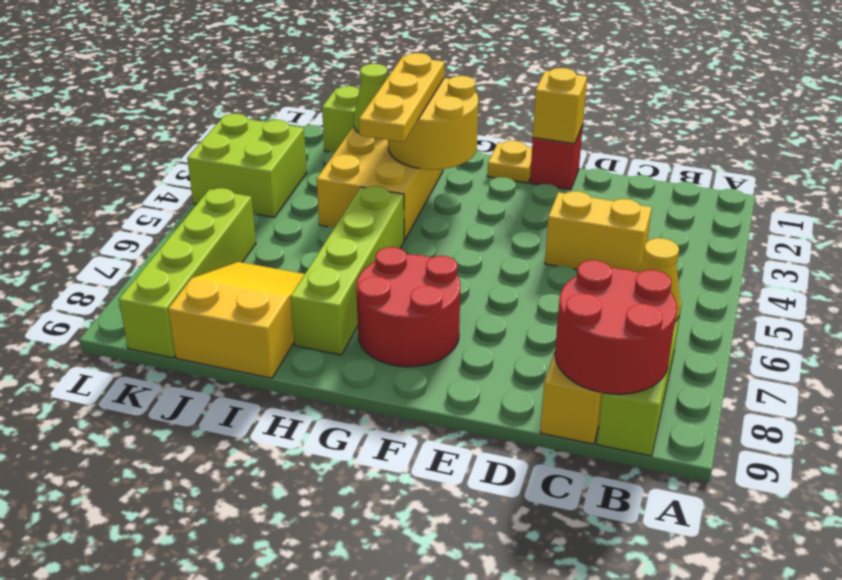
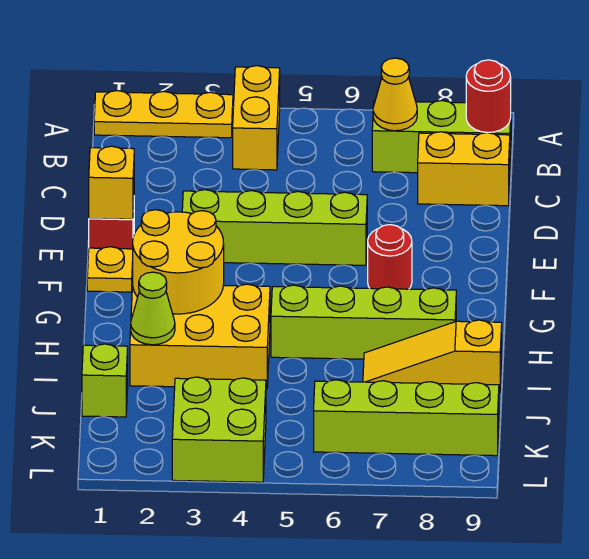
red 2x2 round brick [555,260,677,394] -> red 1x1 round brick [466,60,511,133]
yellow 1x2 brick [545,191,652,272] -> yellow 1x2 brick moved to [233,66,280,170]
none -> lime 1x4 brick [182,190,367,265]
red 2x2 round brick [356,247,460,367] -> red 1x1 round brick [368,225,412,289]
yellow 1x3 plate [359,53,445,142] -> yellow 1x3 plate moved to [94,91,233,138]
yellow 2x3 slope [168,262,305,378] -> yellow 1x3 slope [363,320,502,393]

